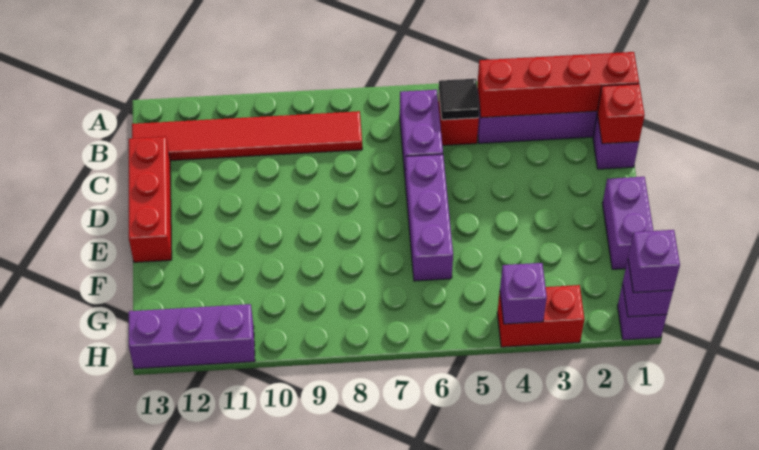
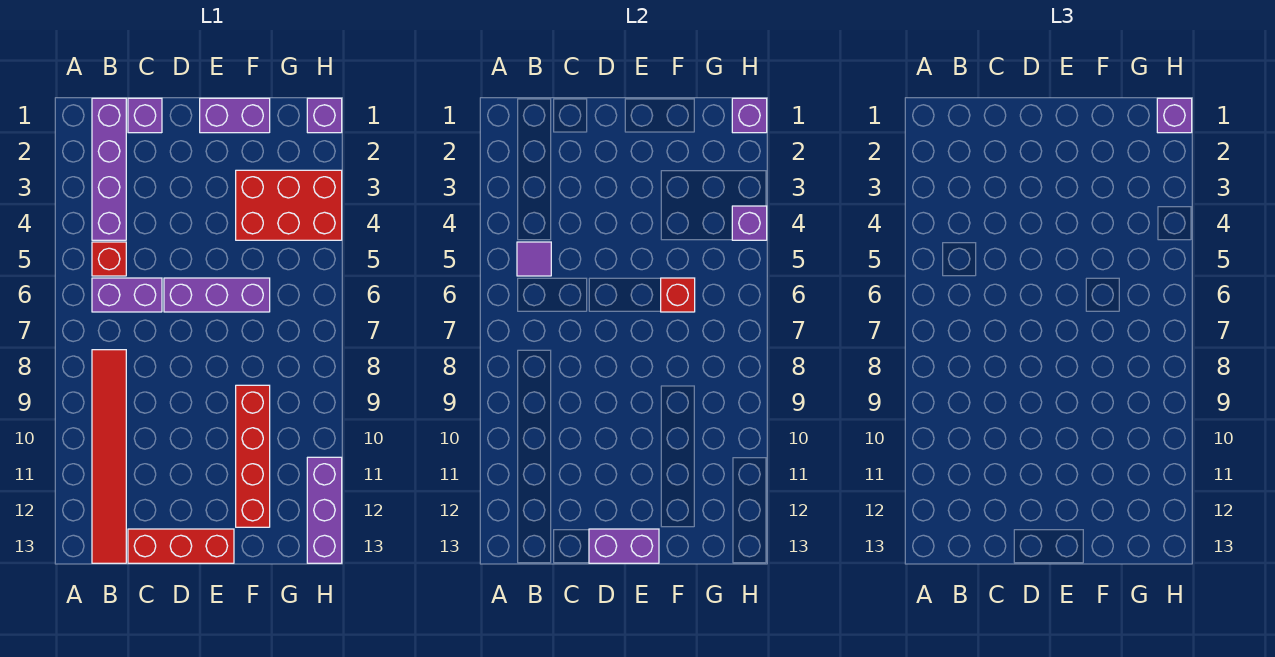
red 1x4 brick [477,52,639,118] -> red 1x4 brick moved to [236,385,270,527]
black 1x1 tile [439,79,479,120] -> purple 1x1 tile [517,242,551,276]
red 1x1 brick [597,84,644,144] -> red 1x1 brick moved to [661,278,695,312]
none -> purple 1x2 brick [589,529,659,563]
red 1x2 brick [497,285,584,347] -> red 2x3 brick [236,170,342,240]

